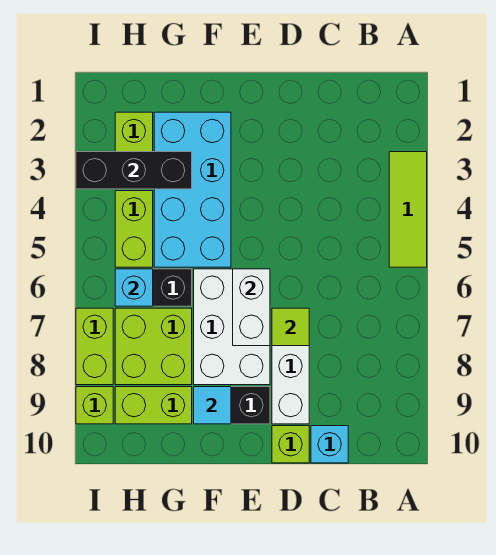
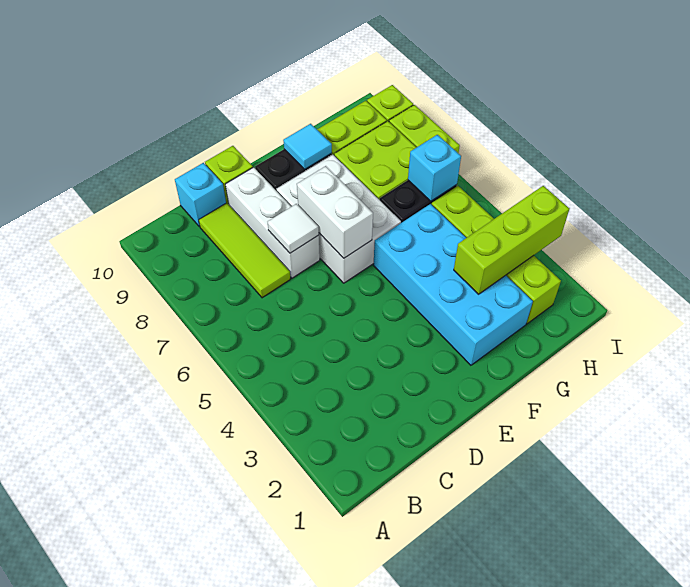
lime 1x3 tile [389,152,427,267] -> lime 1x3 tile moved to [199,203,290,298]
lime 1x1 tile [272,308,309,346] -> white 1x1 tile [268,204,319,253]
black 1x3 brick [76,152,192,189] -> lime 1x3 brick [454,186,570,294]

